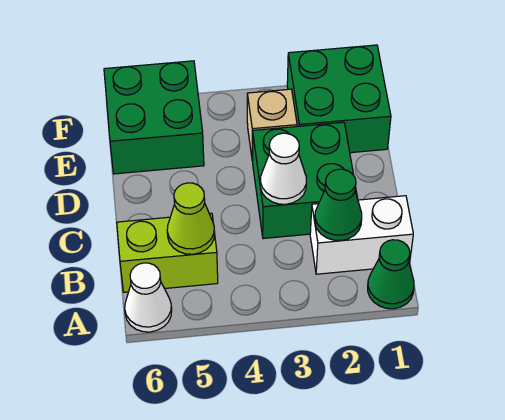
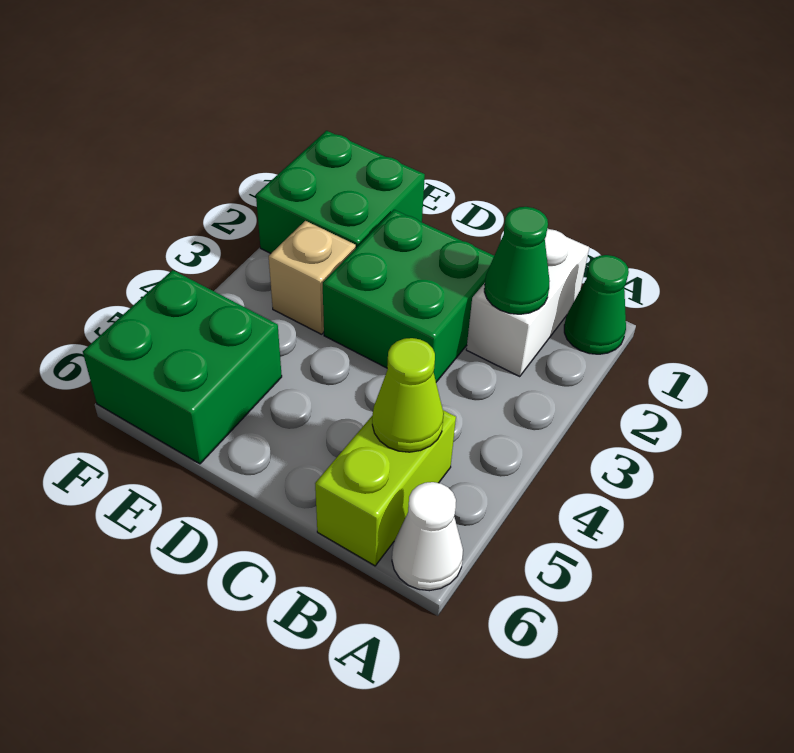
white 1x1 cone [260,133,306,204] -> none

